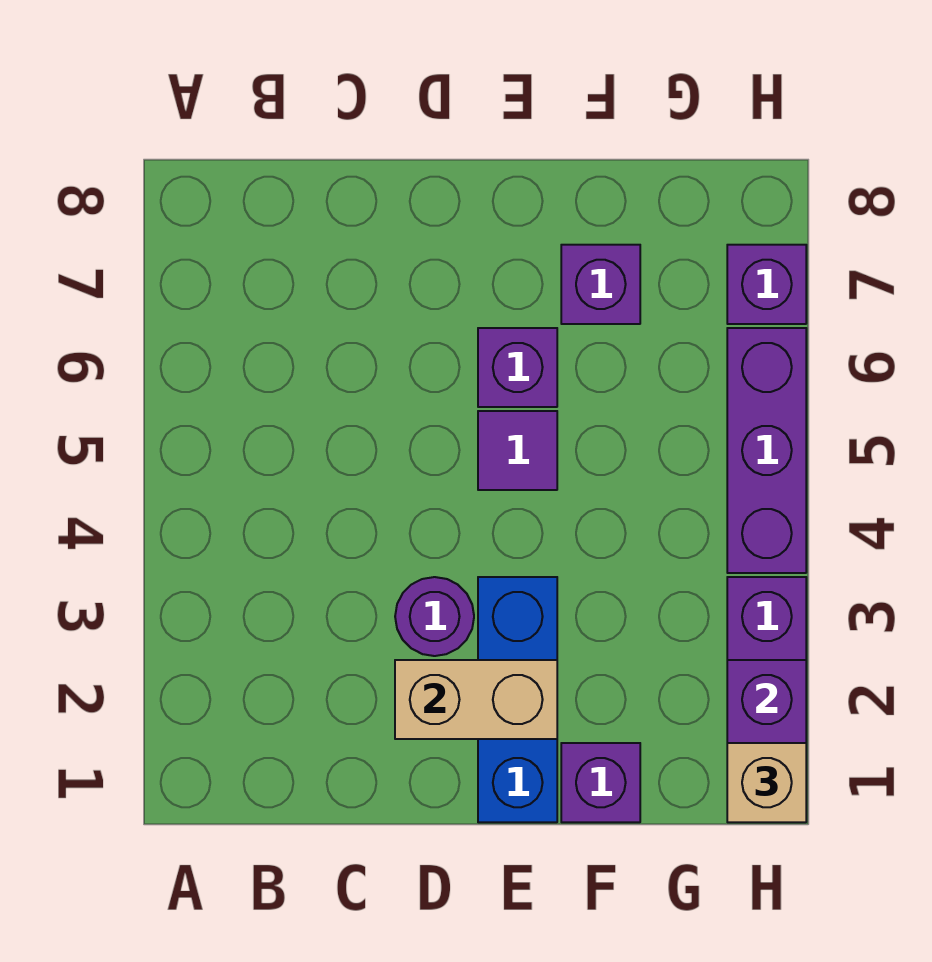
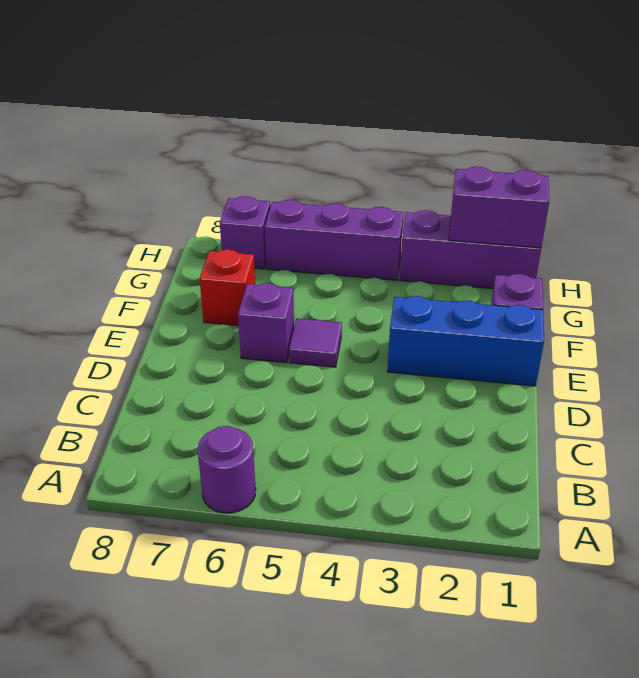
tan 1x2 brick [395,660,557,739] -> none
purple 1x1 round brick [395,577,474,656] -> purple 1x1 round brick moved to [198,426,256,513]
purple 1x1 brick [561,245,640,324] -> red 1x1 brick [199,249,255,326]
tan 1x1 brick [727,743,806,822] -> none

